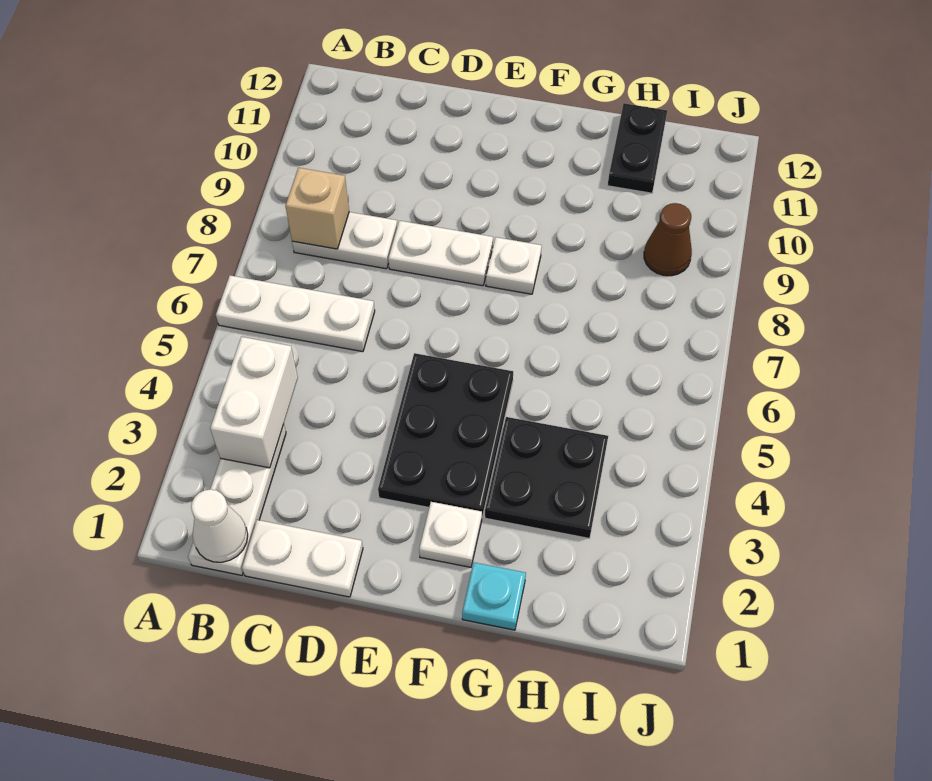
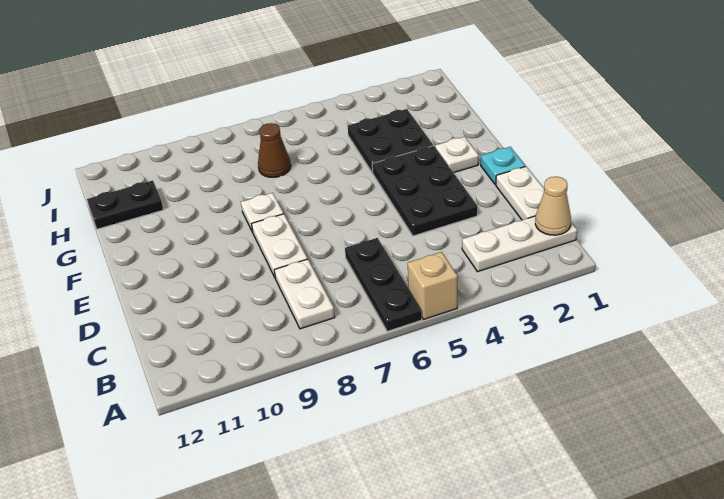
white 1x3 plate [216,275,375,352] -> black 1x3 plate [345,238,422,331]
white 1x1 cone [191,489,248,562] -> tan 1x1 cone [535,177,571,235]
white 1x2 brick [210,337,298,468] -> none
tan 1x1 brick [285,168,349,249] -> tan 1x1 brick moved to [408,252,458,320]
black 2x3 plate [378,353,513,517] -> black 2x3 plate turned to [372,146,477,236]
cyan 1x1 plate [462,563,526,630] -> cyan 1x1 plate moved to [481,147,525,185]
brown 1x1 cone [644,203,692,276] -> brown 1x1 cone moved to [258,123,291,177]

